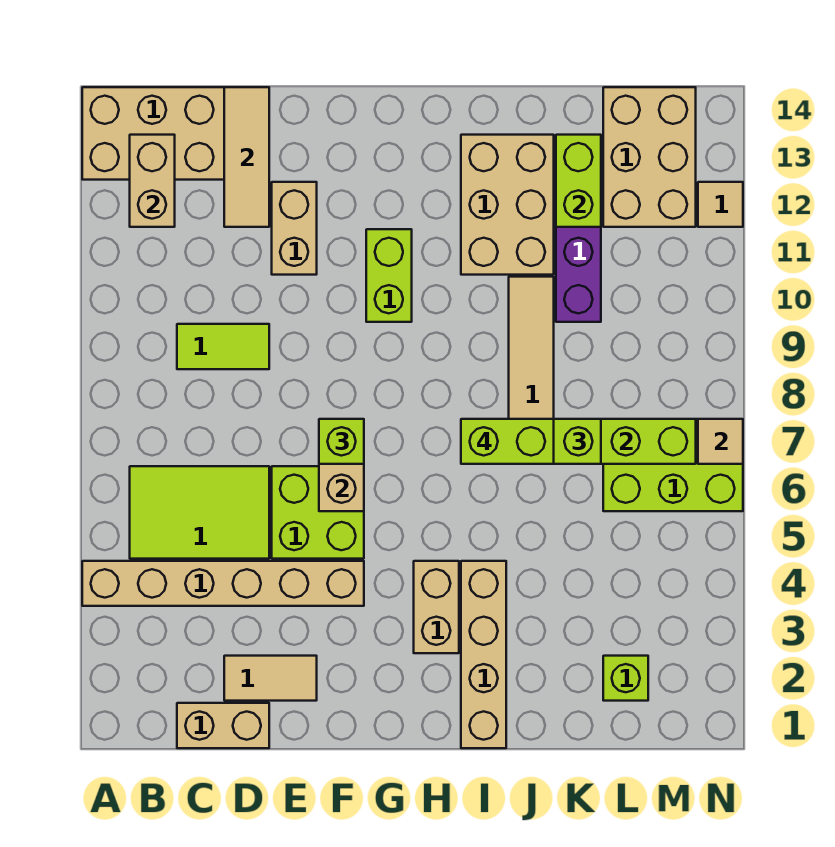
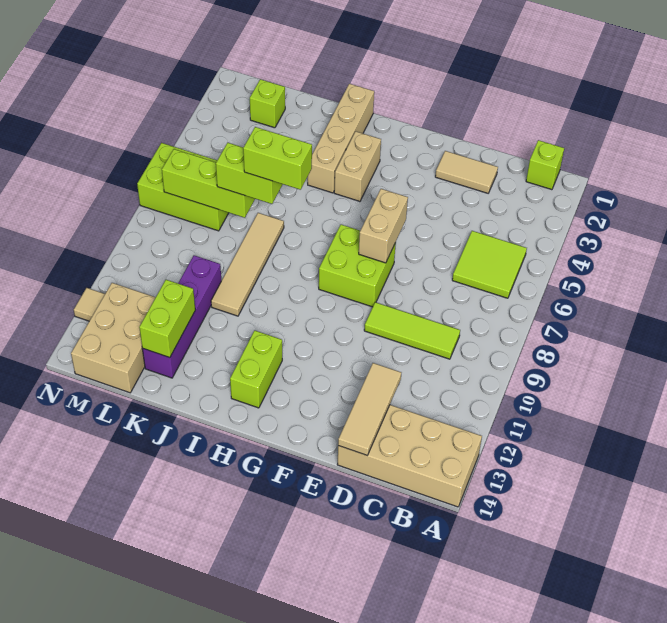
tan 1x6 brick [82,561,364,606] -> none
lime 2x3 tile [130,466,269,559] -> lime 2x2 tile [452,231,527,298]
tan 1x2 brick [130,135,175,227] -> none
tan 1x2 brick [177,703,269,748] -> none
lime 1x2 tile [177,324,269,369] -> lime 1x3 tile [364,302,460,359]
lime 2x2 brick [272,466,364,559] -> lime 2x2 brick moved to [319,225,396,307]
tan 1x2 brick [272,182,317,275] -> none
lime 1x1 brick [319,419,364,464] -> lime 1x1 brick moved to [526,140,564,190]
lime 1x2 brick [366,229,412,322] -> lime 1x2 brick moved to [230,330,282,408]
tan 2x3 brick [461,135,554,275] -> none
tan 1x1 tile [698,419,743,464] -> none

